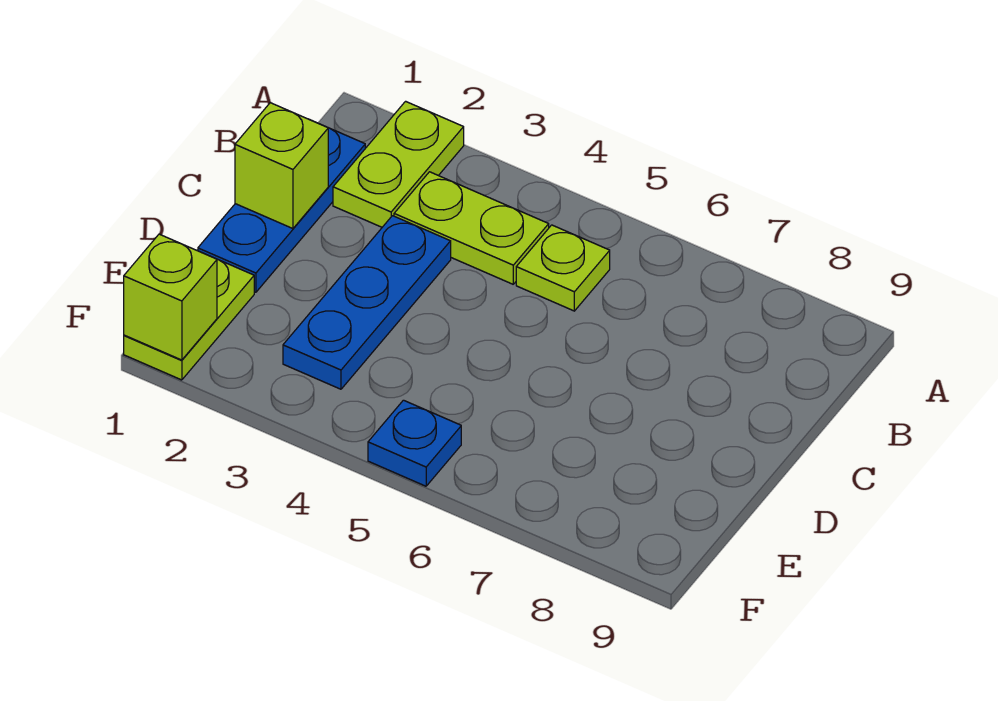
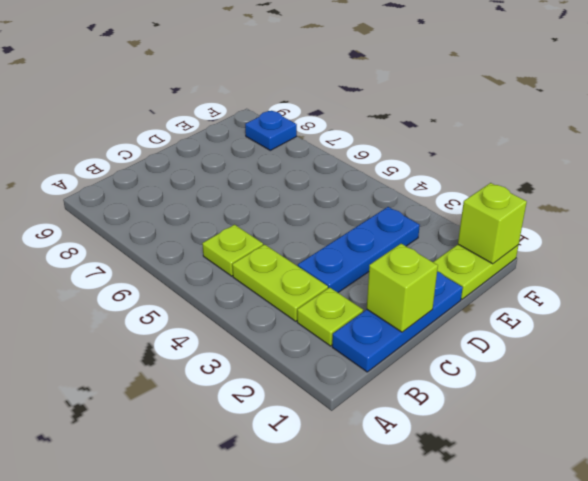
lime 1x2 plate [333,101,464,227] -> lime 1x1 plate [297,287,363,346]
blue 1x1 plate [368,400,461,486] -> blue 1x1 plate moved to [245,111,297,150]

